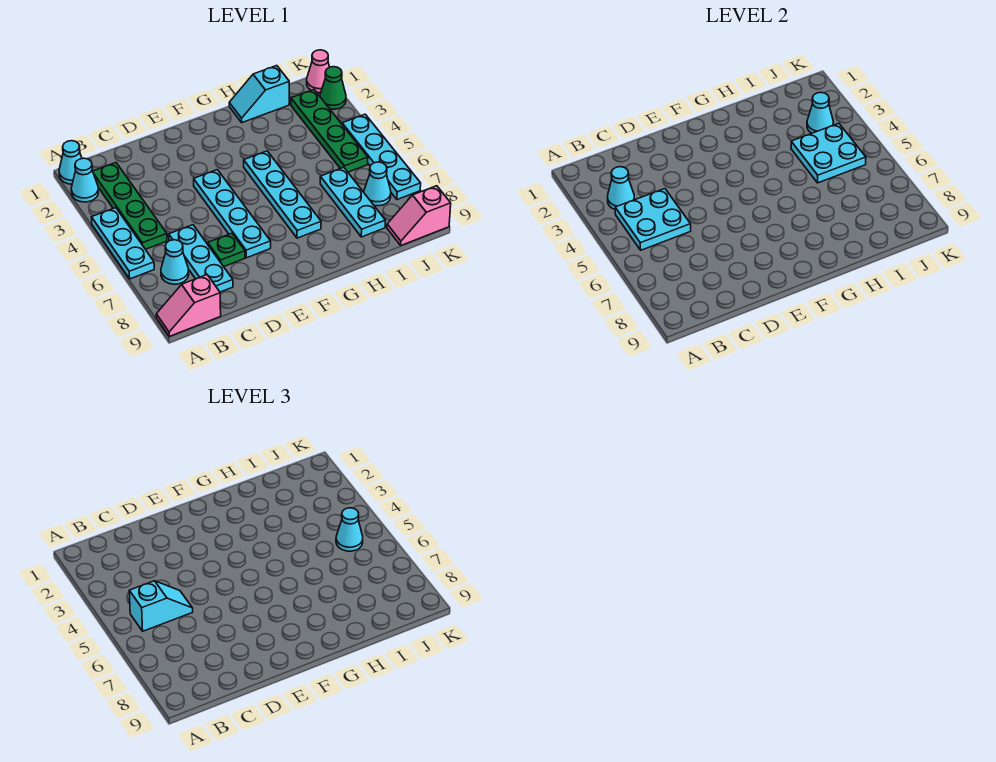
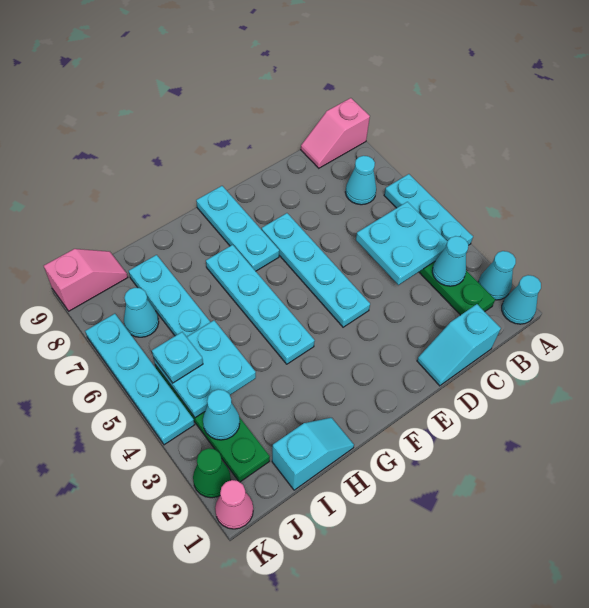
pink 1x2 slope [156,275,221,336] -> pink 1x2 slope turned to [301,98,370,168]
cyan 1x2 slope [129,581,193,631] -> cyan 1x2 slope moved to [417,304,501,386]
cyan 1x3 plate [169,225,233,292] -> cyan 1x3 plate moved to [196,186,279,271]
green 1x1 plate [208,233,245,267] -> none
cyan 1x1 cone [336,508,363,551] -> cyan 1x1 plate [152,332,203,383]

